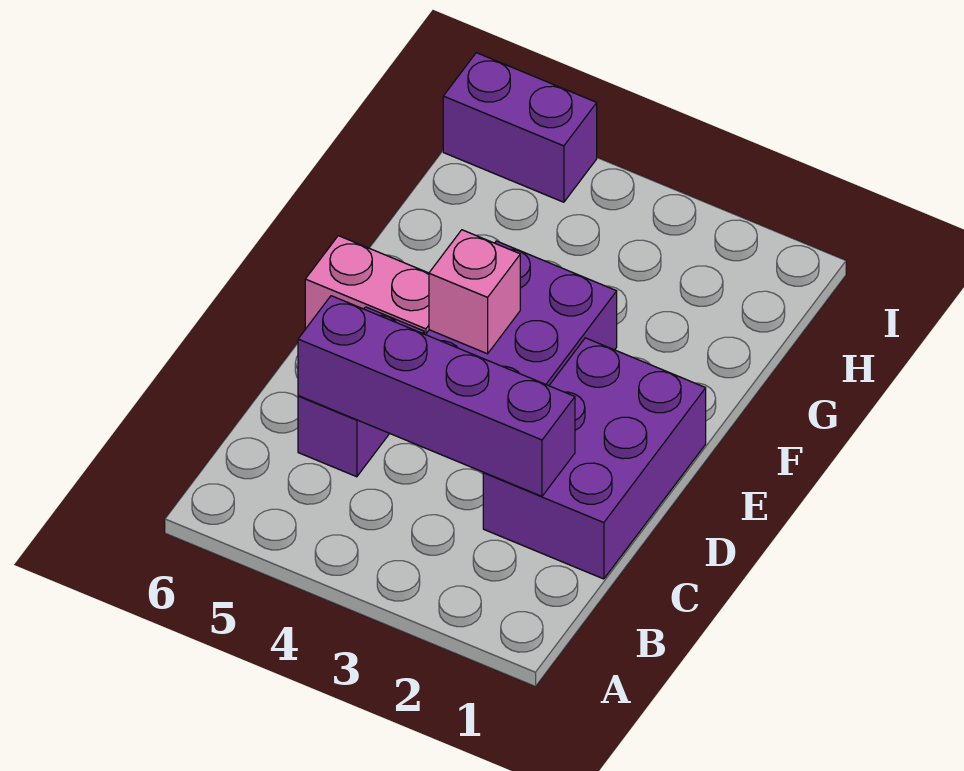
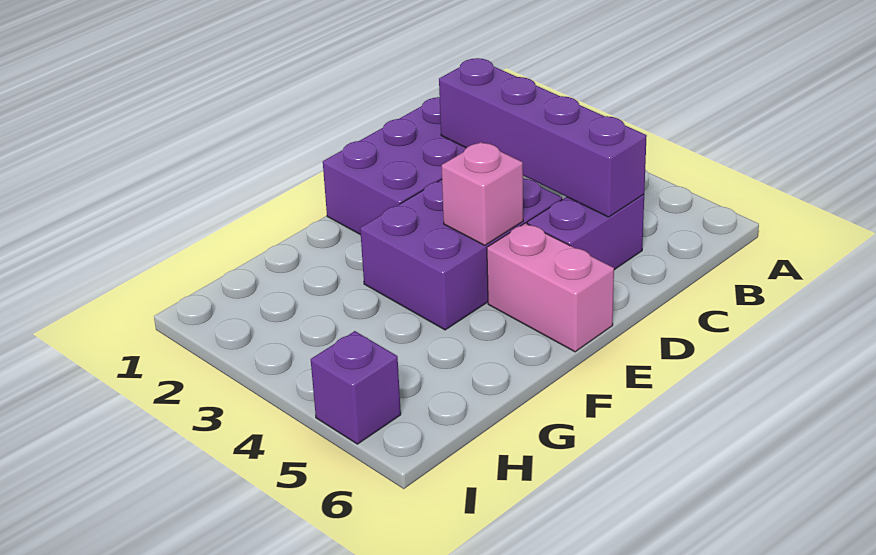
purple 1x2 brick [443,53,597,202] -> purple 1x1 brick [311,331,401,444]

